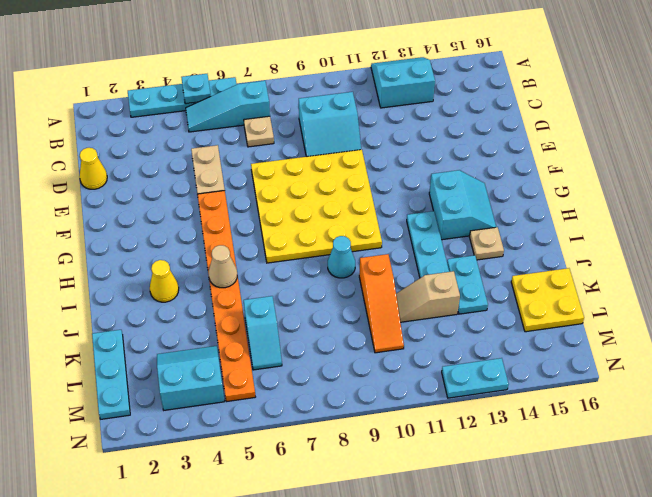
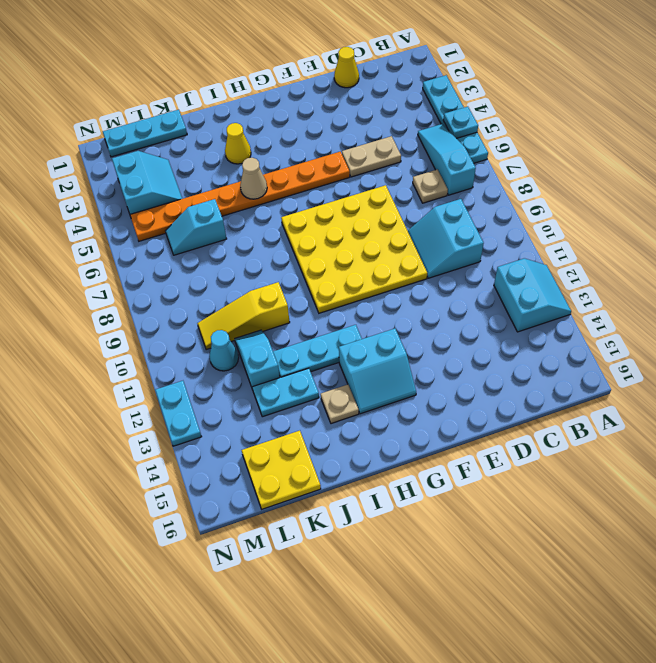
cyan 1x1 cone [328,236,355,278] -> cyan 1x1 cone moved to [209,330,239,371]
orange 1x3 slope [359,254,404,353] -> yellow 1x3 slope [197,282,290,350]
tan 1x2 slope [396,271,460,322] -> cyan 1x2 slope [235,330,280,390]

